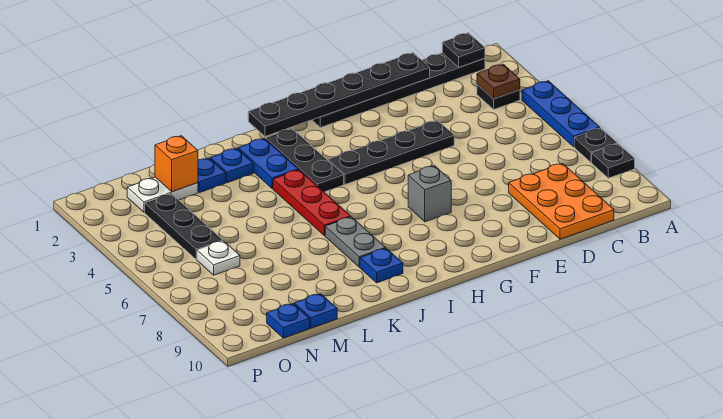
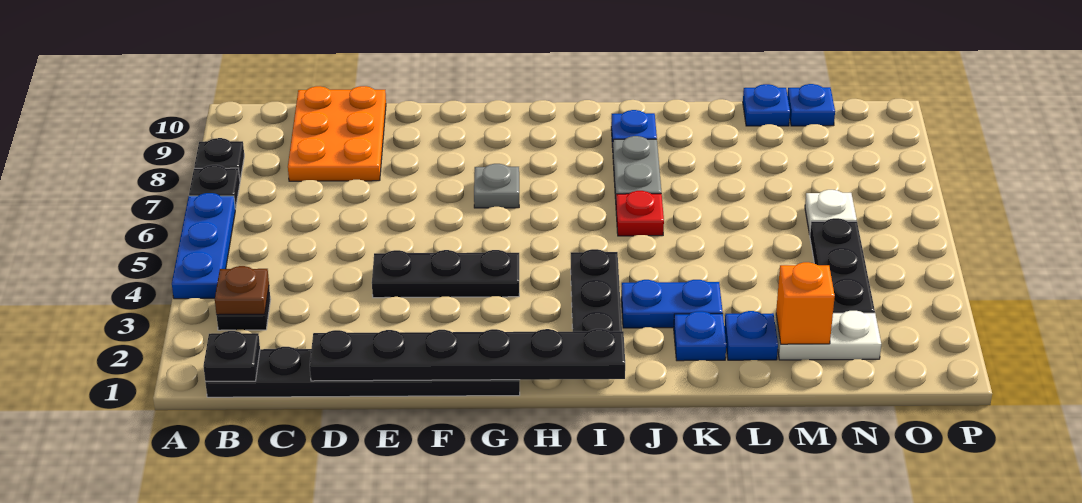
black 1x4 plate [328,120,454,184] -> black 1x3 plate [372,250,519,298]
grey 1x1 brick [408,166,451,222] -> grey 1x1 plate [474,164,519,208]
blue 1x2 plate [238,138,298,189] -> blue 1x2 plate turned to [621,280,723,328]
red 1x3 plate [273,170,351,236] -> red 1x1 plate [616,191,664,236]

